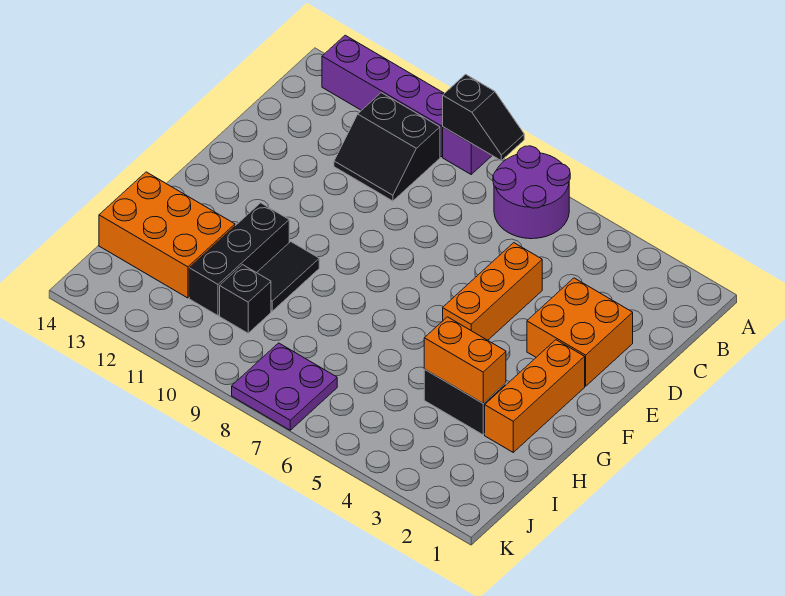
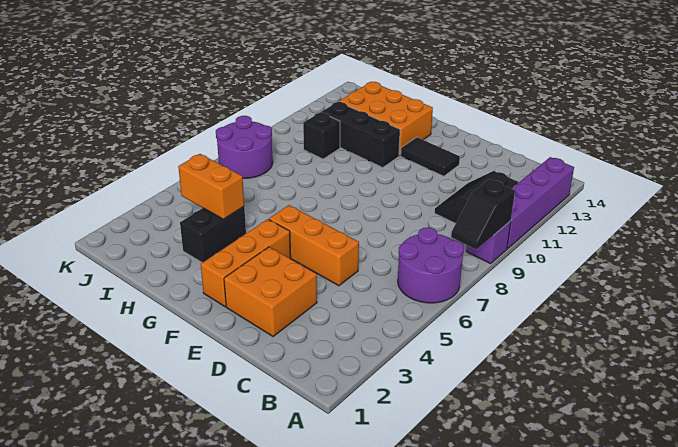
orange 1x3 brick [485,340,585,452] -> orange 1x3 brick turned to [201,219,291,307]
black 1x2 tile [257,242,319,311] -> black 1x2 tile moved to [401,137,460,176]
orange 1x2 brick [424,317,506,403] -> orange 1x2 brick turned to [178,154,244,219]
orange 2x3 brick [99,172,235,298] -> orange 2x3 brick turned to [339,82,433,156]
purple 2x2 plate [232,343,337,430] -> purple 2x2 round brick [216,116,273,178]

